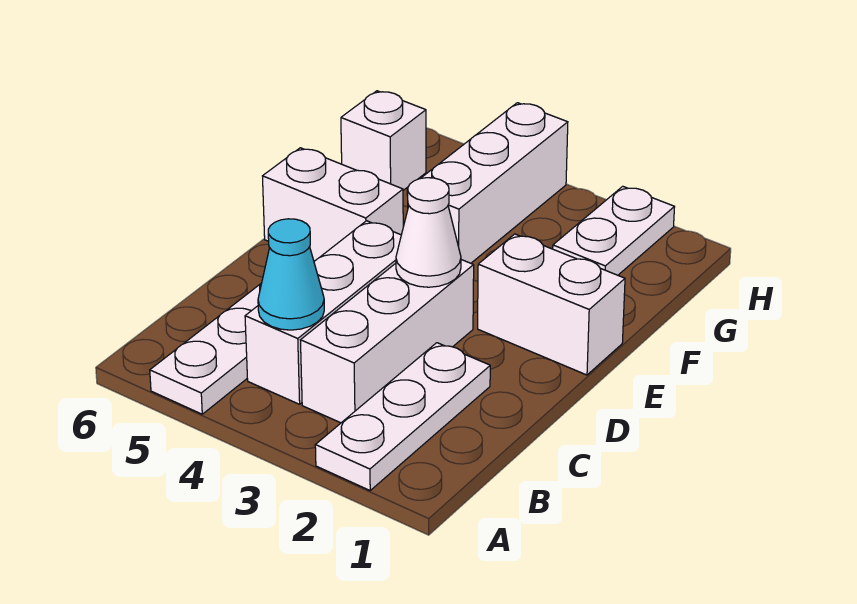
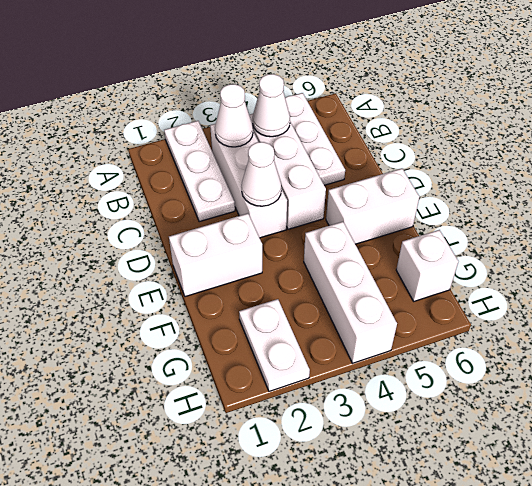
none -> white 1x1 cone [215,84,253,147]
cyan 1x1 cone [258,219,324,330] -> white 1x1 cone [253,74,290,137]

